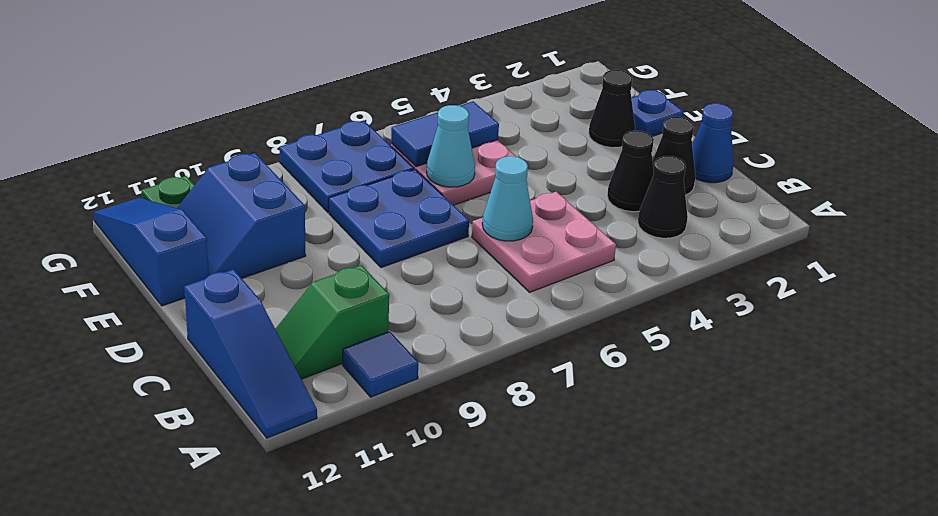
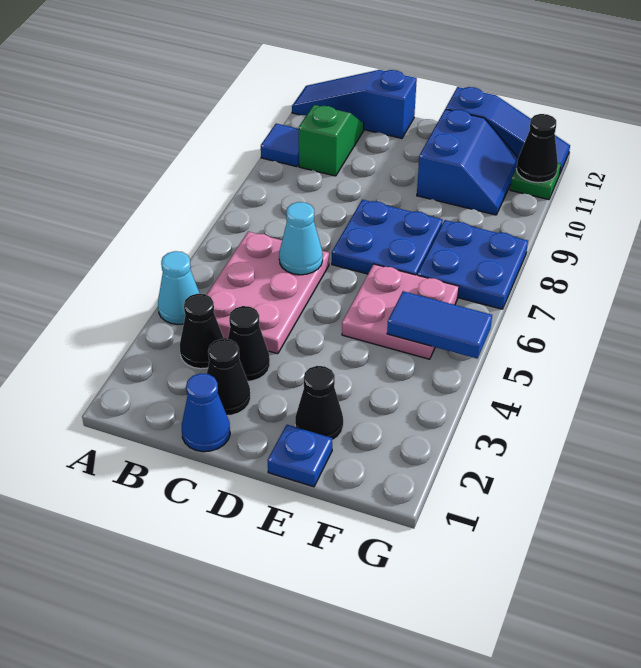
pink 2x2 plate [472,192,616,292] -> pink 2x3 plate [207,232,329,354]
cyan 1x1 cone [427,105,475,187] -> cyan 1x1 cone moved to [158,251,200,325]
blue 2x2 slope [177,153,306,278] -> blue 2x2 slope turned to [417,109,518,215]
blue 1x2 tile [391,101,499,167] -> blue 1x2 tile turned to [387,291,492,359]
none -> black 1x1 cone [517,114,558,183]

